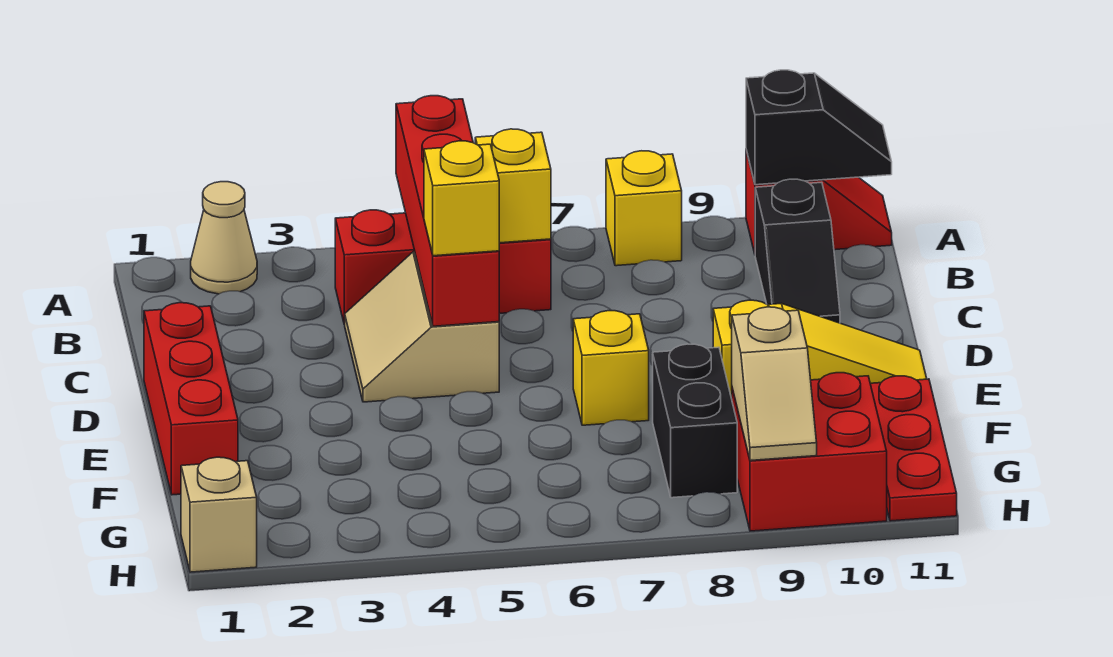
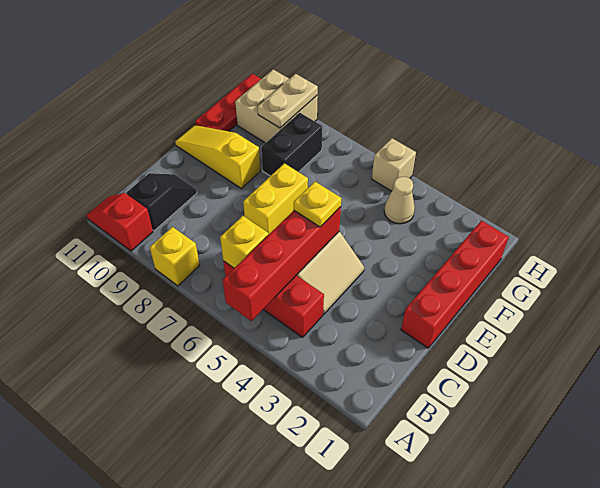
tan 1x1 cone [191,182,257,294] -> tan 1x1 cone moved to [384,177,415,224]
black 1x2 slope [746,70,892,185] -> none
red 1x3 brick [144,303,238,495] -> red 1x4 brick [401,221,509,348]
yellow 1x1 brick [424,141,499,256] -> yellow 1x1 plate [294,182,341,227]
yellow 1x1 brick [573,311,649,425] -> yellow 1x2 brick [243,163,308,234]
red 2x2 brick [732,373,887,531] -> tan 2x2 brick [235,69,318,143]
tan 1x2 slope [732,307,817,461] -> tan 1x2 plate [258,74,318,128]
tan 1x1 brick [181,457,257,572] -> tan 1x1 brick moved to [372,138,416,191]

